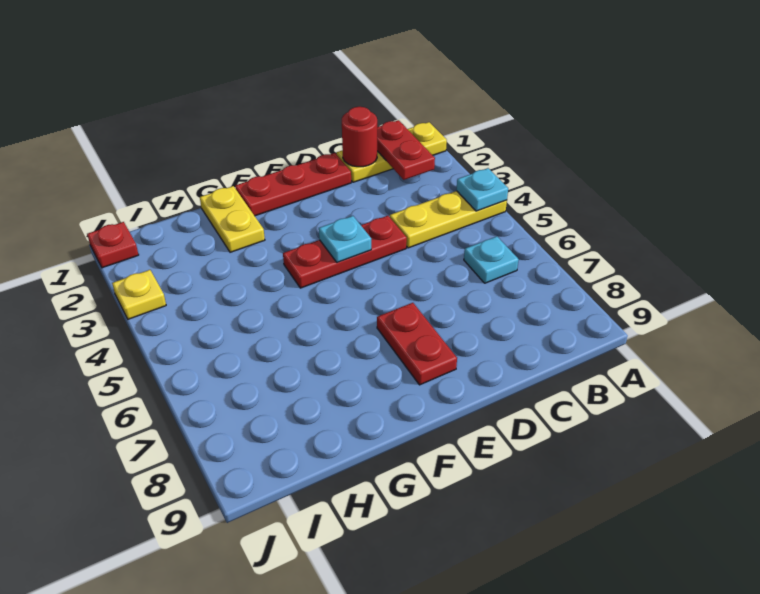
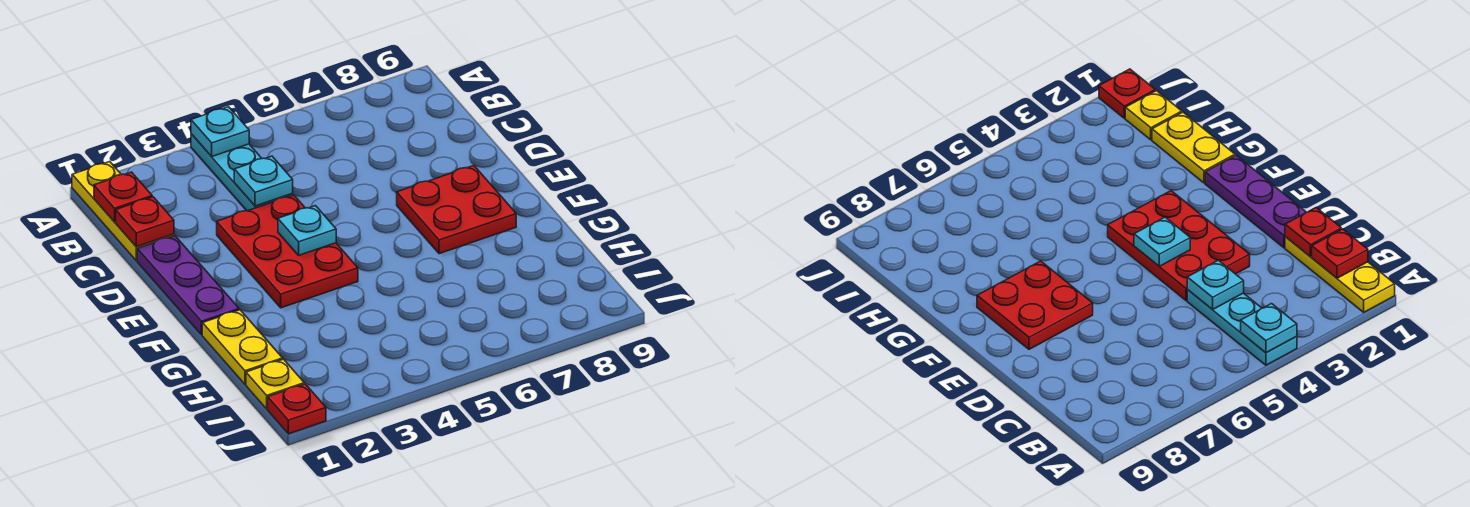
yellow 1x3 plate [390,191,507,248] -> cyan 1x3 plate [191,134,293,211]
red 1x2 plate [377,120,435,180] -> red 1x1 plate [94,172,152,222]
cyan 1x1 plate [464,236,519,283] -> cyan 1x1 plate moved to [234,156,293,206]
red 1x1 round brick [342,107,377,167] -> red 1x1 plate [116,197,174,247]
red 1x3 plate [235,153,351,216] -> purple 1x3 plate [137,236,239,335]
red 1x3 plate [283,216,407,288] -> red 2x3 plate [217,195,358,308]
red 1x2 plate [377,303,457,385] -> red 2x2 plate [397,166,516,254]
yellow 1x2 plate [200,186,265,252] -> yellow 1x2 plate turned to [202,310,283,384]
yellow 1x1 plate [112,270,166,319] -> yellow 1x1 plate moved to [246,359,304,409]

